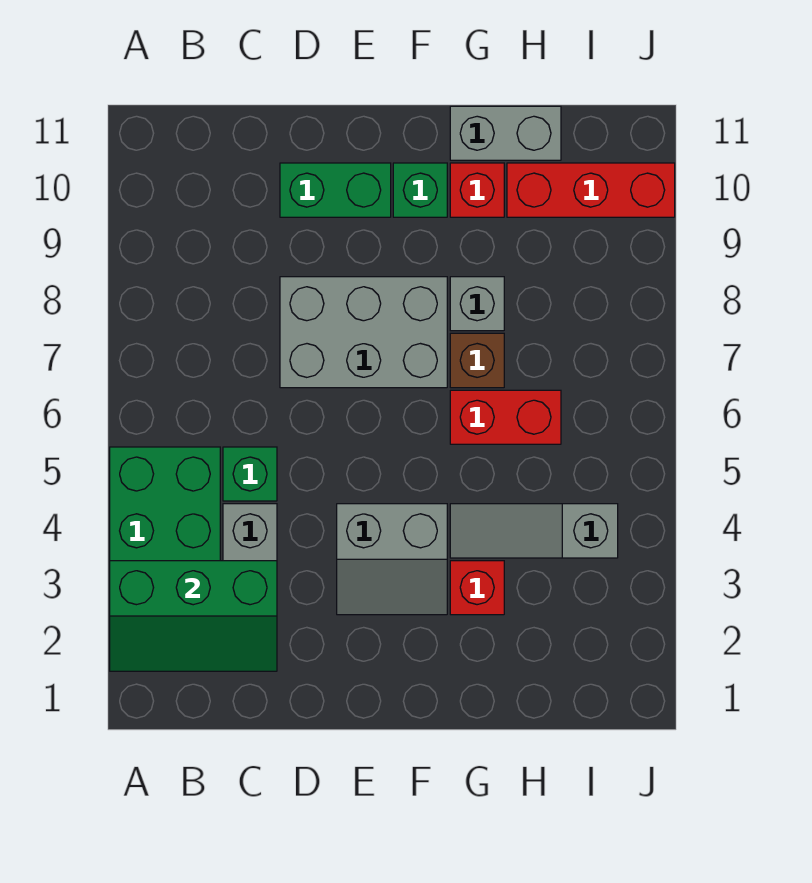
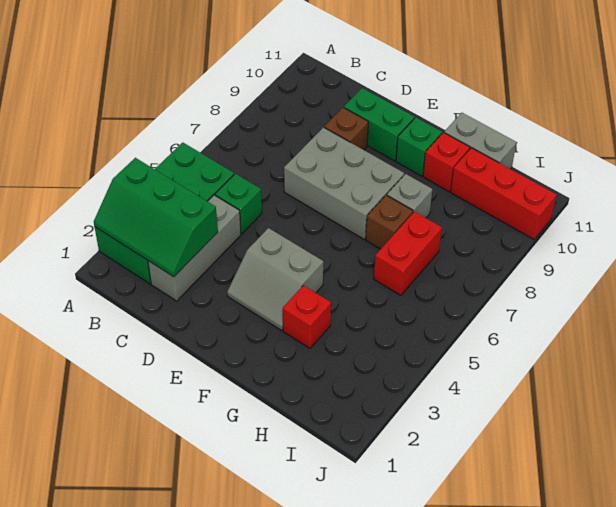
none -> brown 1x1 brick [324,108,368,150]
grey 1x3 slope [450,504,618,558] -> none
red 1x2 brick [450,390,561,444] -> red 1x2 brick turned to [374,212,442,295]

